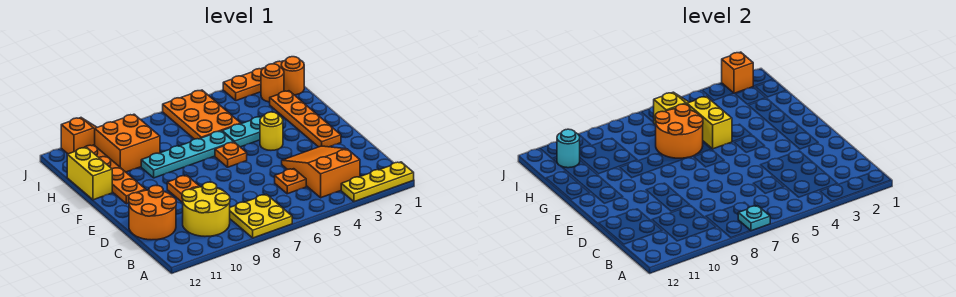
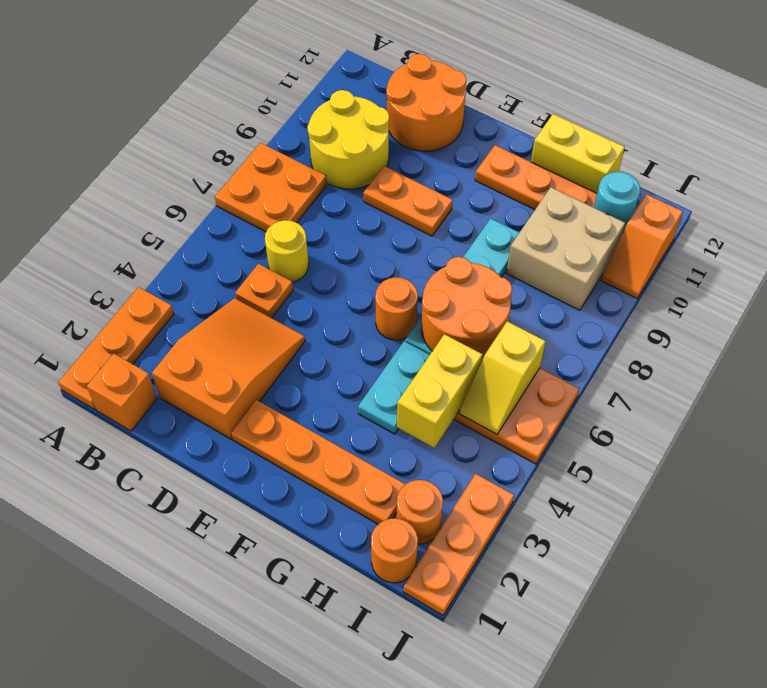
yellow 1x3 plate [341,162,414,202] -> orange 1x3 plate [58,287,174,410]
yellow 2x2 plate [230,194,292,238] -> orange 2x2 plate [215,143,327,232]
cyan 1x1 plate [738,206,770,231] -> none
orange 2x3 slope [282,146,360,198] -> orange 2x3 slope turned to [152,298,305,439]
yellow 1x1 round brick [260,112,283,150] -> yellow 1x1 round brick moved to [265,220,309,282]
orange 1x1 plate [215,142,247,167] -> orange 1x1 round brick [375,277,418,340]
yellow 1x2 brick [687,96,732,149] -> yellow 1x2 brick turned to [397,334,482,448]
orange 2x2 brick [95,114,160,172] -> tan 2x2 brick [507,187,625,310]
orange 1x1 brick [722,52,753,93] -> orange 1x1 brick moved to [87,354,157,431]

